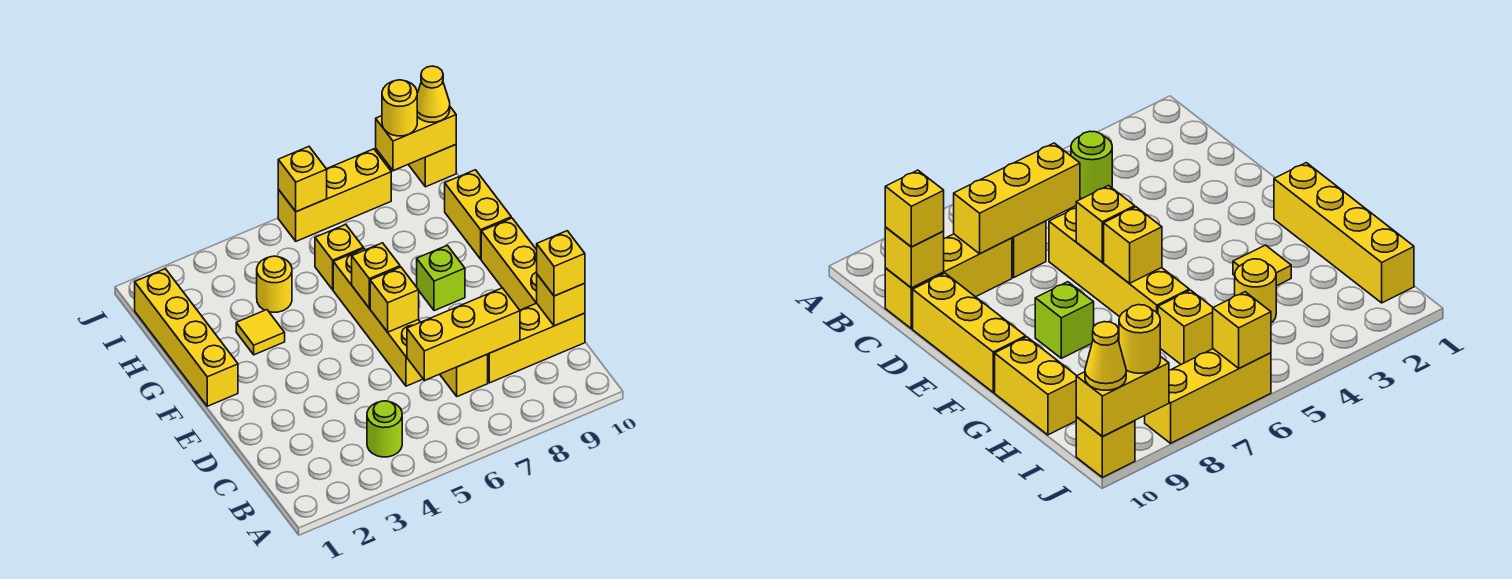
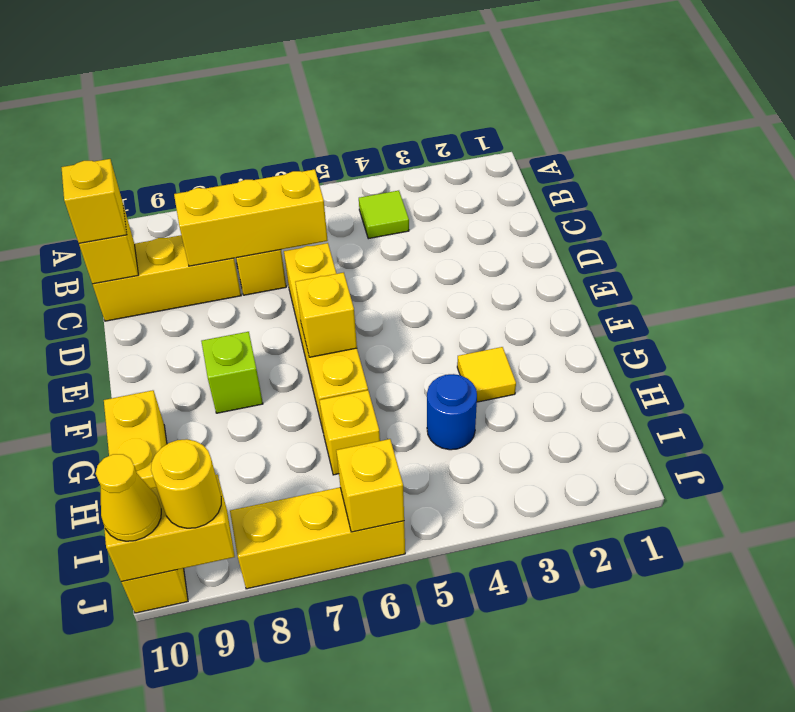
lime 1x1 round brick [367,401,402,457] -> lime 1x1 tile [359,191,409,239]
yellow 1x3 brick [481,218,537,310] -> none
yellow 1x1 brick [370,267,419,332] -> none
yellow 1x4 brick [135,269,238,406] -> none
yellow 1x1 round brick [257,256,292,312] -> blue 1x1 round brick [427,374,477,450]

